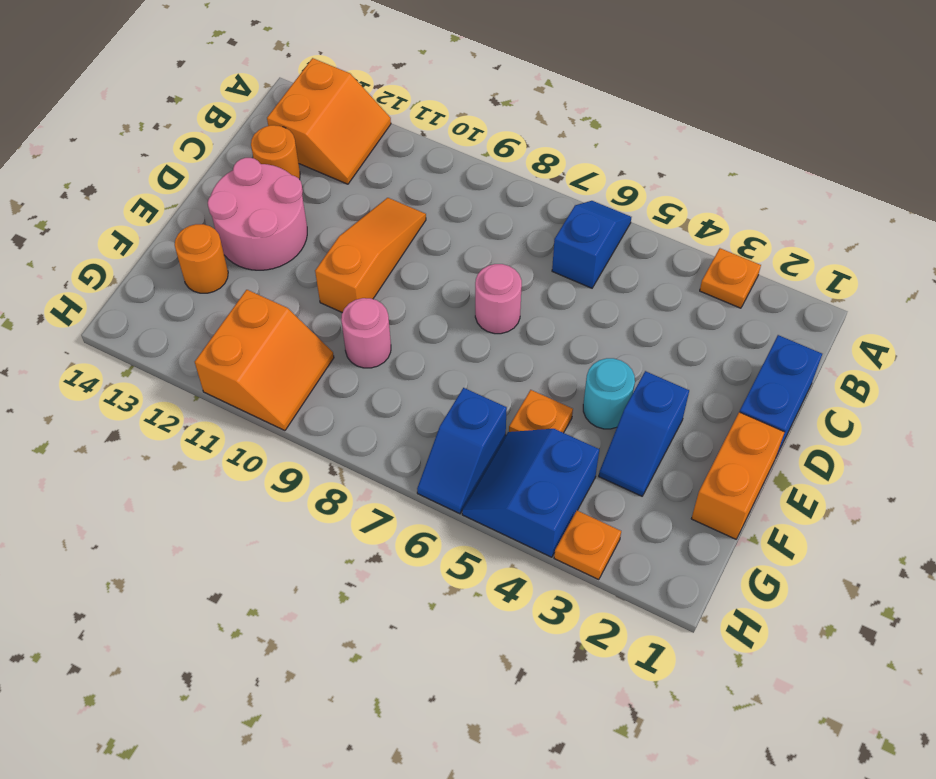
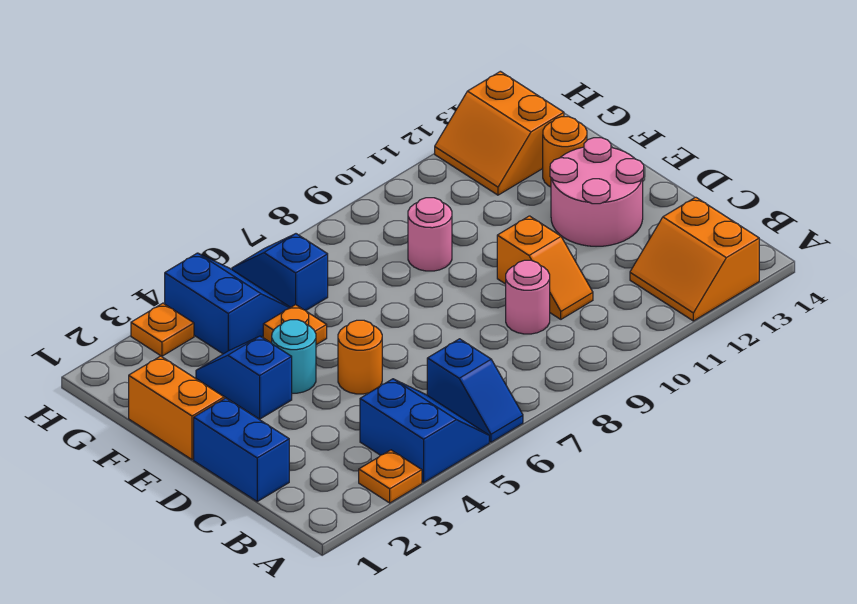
none -> blue 2x2 slope [360,379,489,483]
orange 1x3 slope [315,198,426,313] -> orange 1x2 slope [497,216,593,319]
orange 1x1 round brick [251,125,300,179] -> orange 1x1 round brick moved to [338,320,382,394]
pink 1x1 round brick [475,264,522,334] -> pink 1x1 round brick moved to [506,260,550,334]
orange 2x2 slope [195,290,334,431] -> orange 2x2 slope moved to [435,71,564,195]

